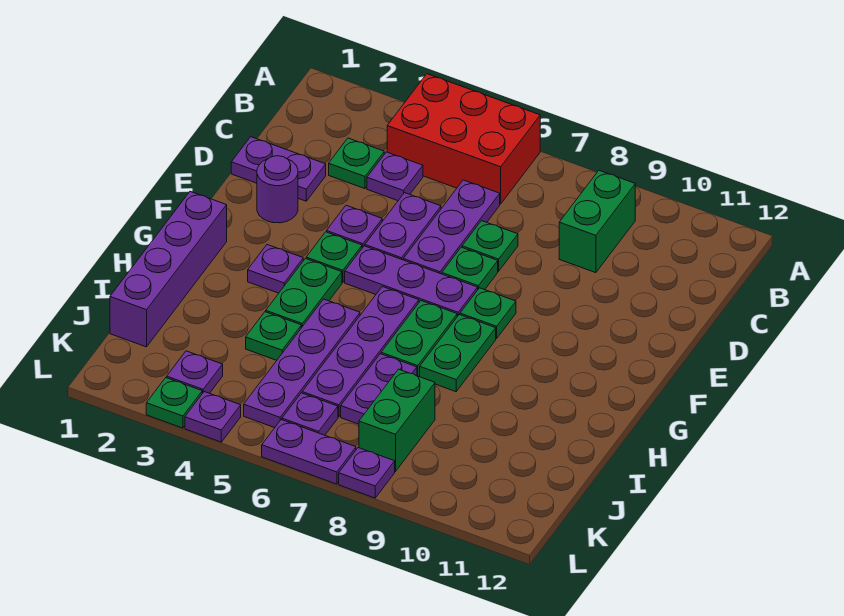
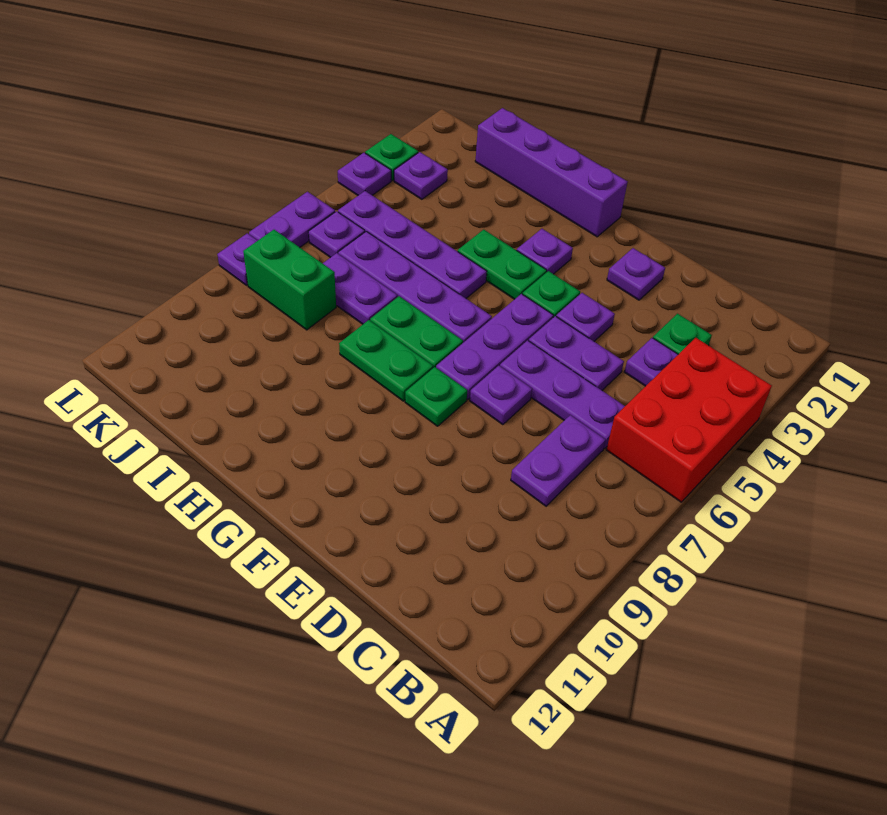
green 1x2 brick [559,170,635,273] -> none
purple 1x2 plate [231,137,326,201] -> purple 1x2 plate moved to [511,415,606,506]
green 1x1 plate [462,221,518,271] -> none
purple 1x1 round brick [257,156,298,223] -> purple 1x1 plate [607,248,665,300]
green 1x1 plate [442,247,498,290] -> purple 1x1 plate [470,366,532,425]
green 1x1 plate [246,312,301,360] -> none

